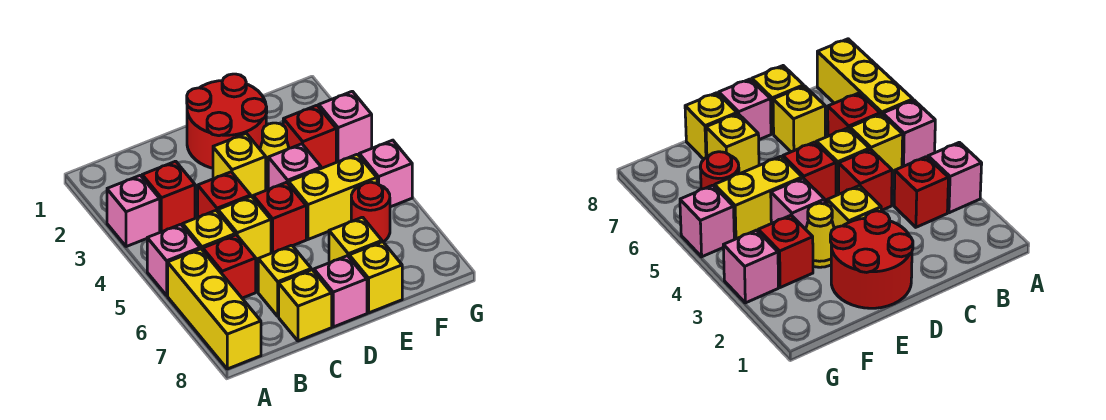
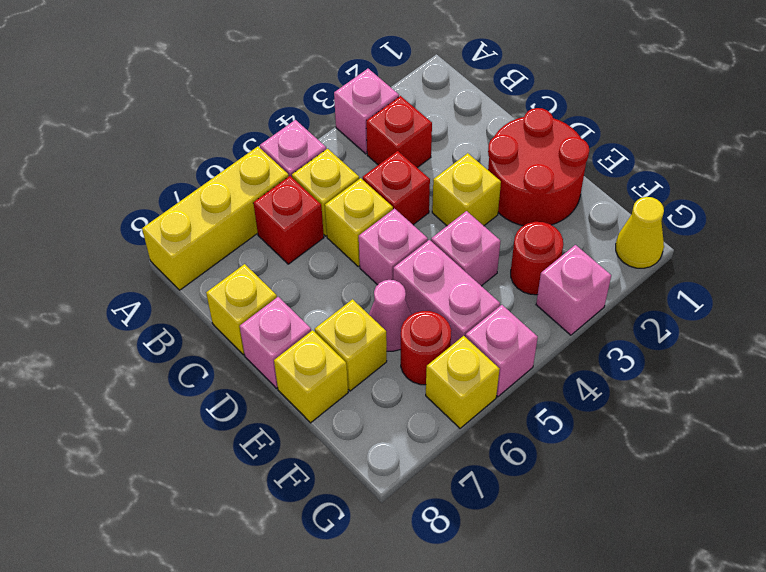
yellow 1x1 brick [258,245,311,316] -> yellow 1x1 brick moved to [426,336,500,428]
red 1x1 brick [253,182,306,253] -> pink 1x1 brick [359,208,428,285]
yellow 1x1 cone [260,123,289,185] -> yellow 1x1 cone moved to [616,197,664,268]
yellow 1x2 brick [289,154,377,239] -> pink 1x2 brick [393,240,500,346]
none -> pink 1x1 cone [369,280,411,351]
red 1x1 brick [283,105,336,168] -> red 1x1 round brick [511,222,563,295]

